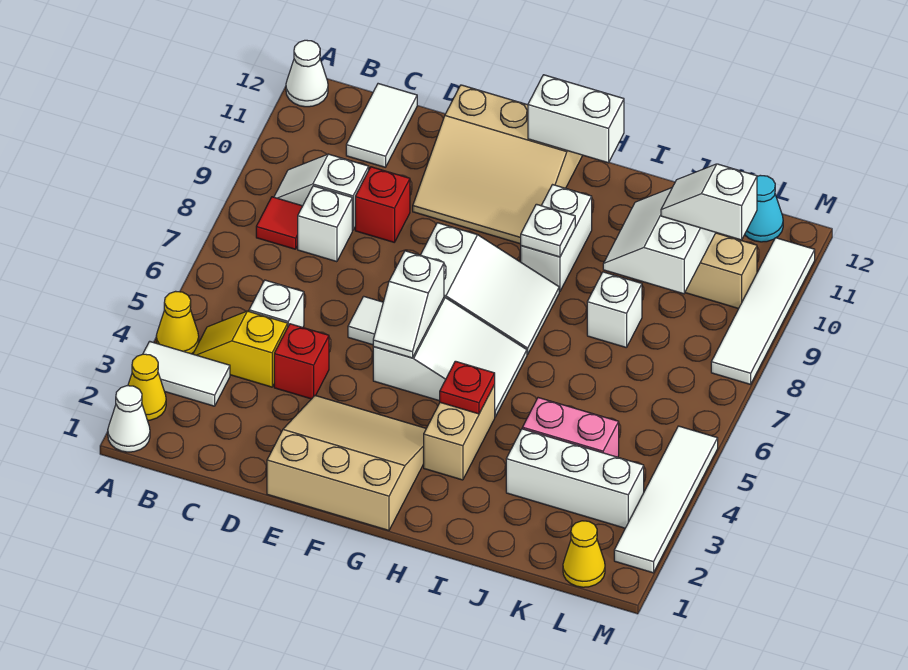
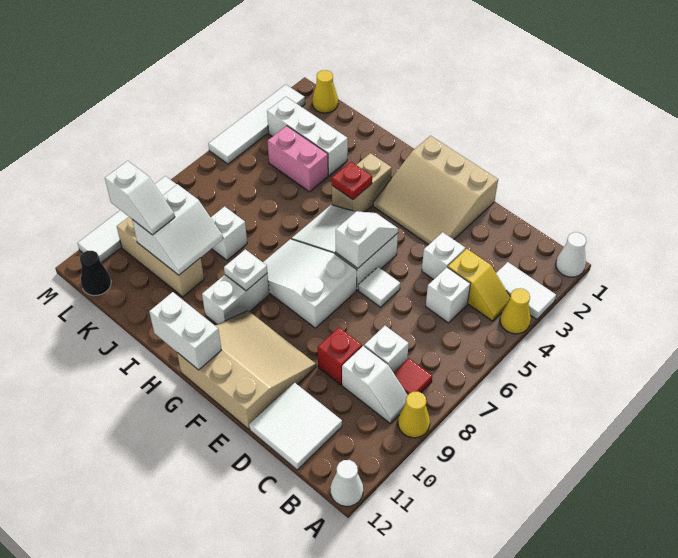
yellow 1x1 cone [128,354,166,420] -> yellow 1x1 cone moved to [398,392,430,438]
white 1x2 tile [346,84,417,167] -> white 2x2 tile [249,383,342,470]
red 1x1 brick [274,324,329,399] -> white 1x1 brick [422,232,465,280]
cyan 1x1 cone [745,175,783,242] -> black 1x1 cone [80,251,111,296]

